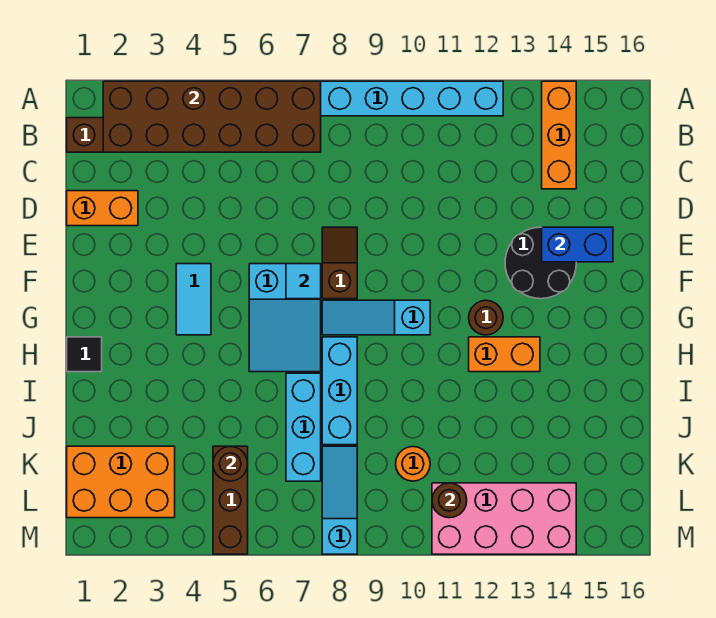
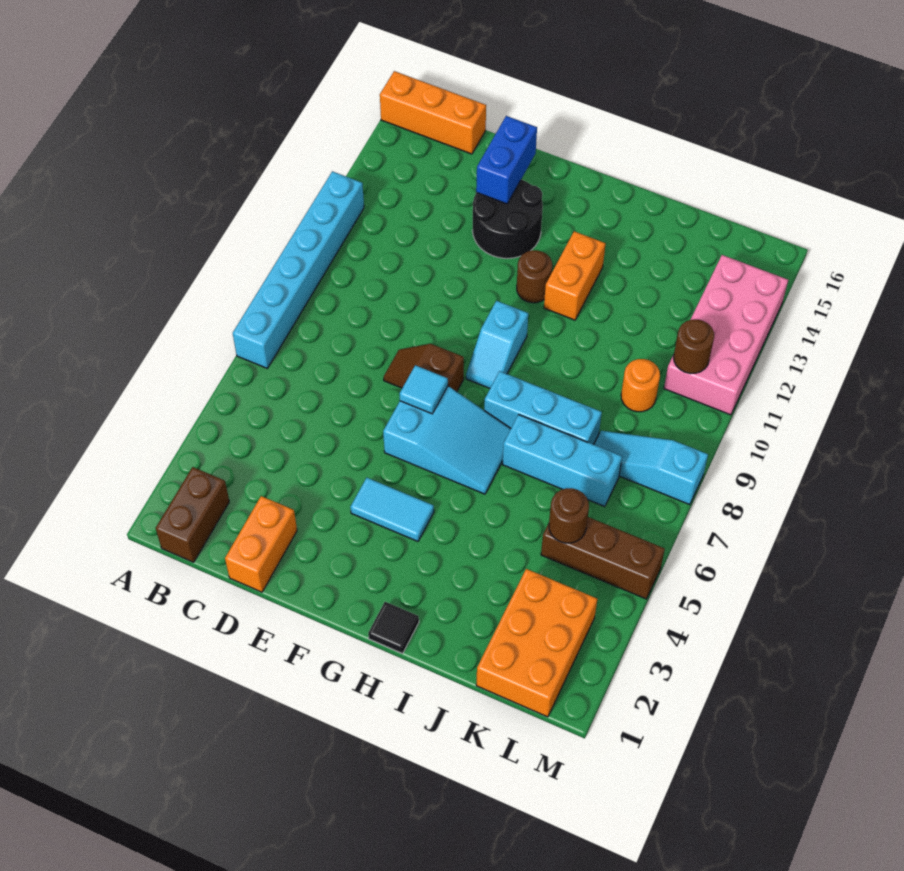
brown 2x6 brick [103,81,321,152] -> none
orange 1x3 brick [542,81,576,189] -> orange 1x3 brick moved to [380,71,486,154]
cyan 1x3 slope [322,300,430,335] -> cyan 1x2 slope [466,301,528,388]

